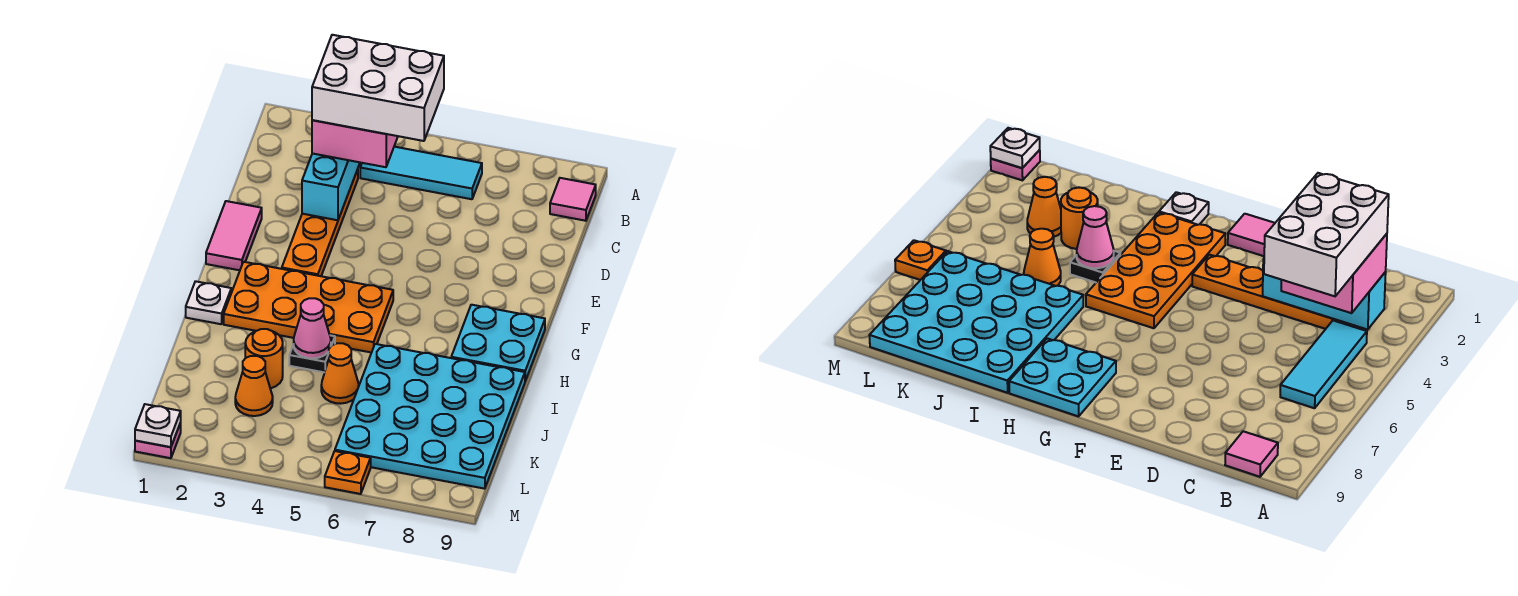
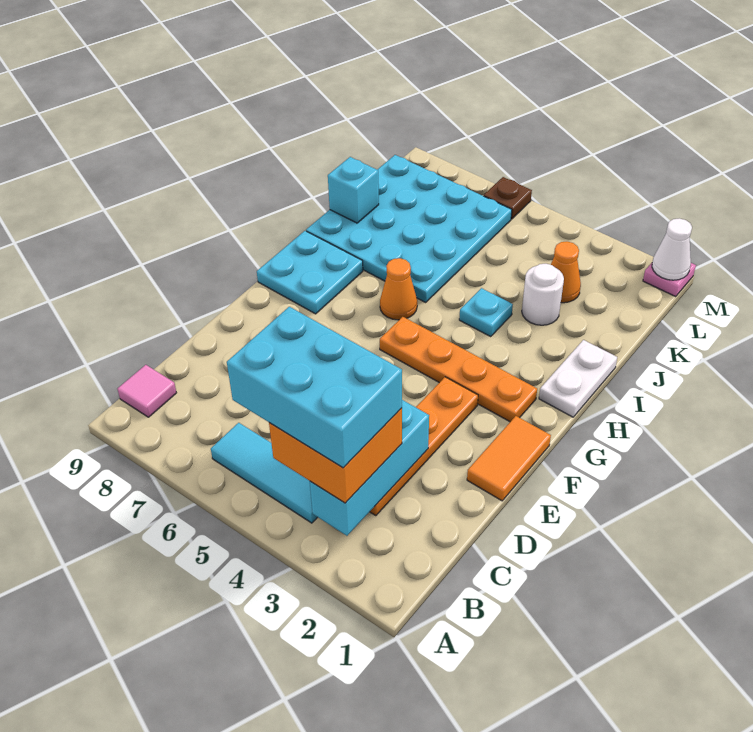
pink 2x2 brick [312,120,398,167] -> orange 2x2 brick [269,408,402,503]
white 2x3 brick [312,35,444,141] -> cyan 2x3 brick [227,307,402,468]
pink 1x2 tile [206,201,262,270] -> orange 1x2 tile [467,416,551,501]
orange 2x4 plate [224,262,393,353] -> orange 1x4 plate [380,317,537,422]
white 1x1 plate [186,281,231,324] -> white 1x2 plate [539,340,617,417]
black 1x1 plate [289,335,335,372] -> cyan 1x1 plate [459,288,513,336]
pink 1x1 cone [294,298,331,358] -> none
orange 1x1 round brick [245,329,283,388] -> white 1x1 round brick [522,264,564,325]
orange 1x1 cone [321,343,359,404] -> orange 1x1 cone moved to [380,258,417,320]
none -> cyan 1x1 brick [328,157,379,223]
white 1x1 plate [135,404,181,447] -> white 1x1 cone [652,218,692,280]
orange 1x1 plate [325,451,371,494] -> brown 1x1 plate [484,177,532,219]

